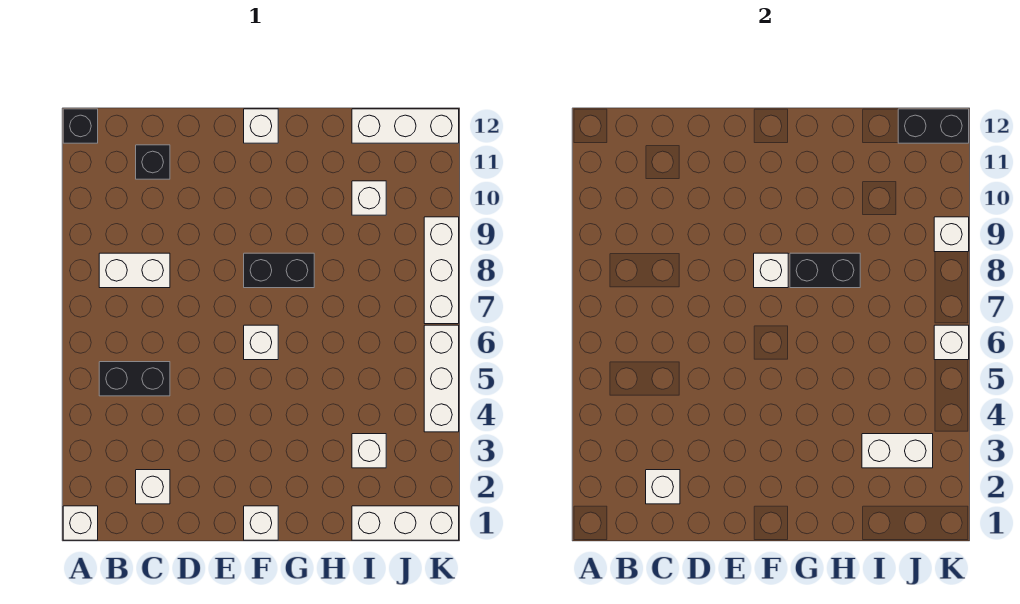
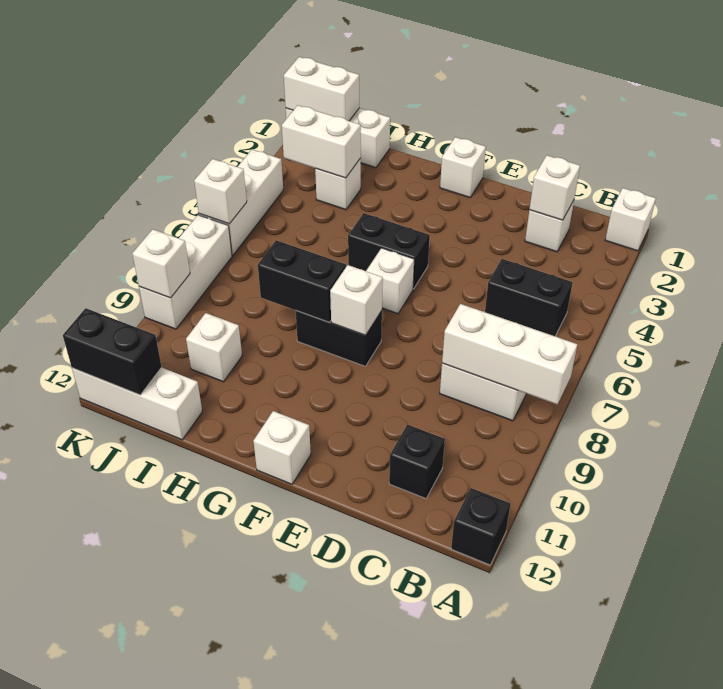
none -> white 1x3 brick [442,304,577,404]
none -> black 1x2 brick [348,213,430,289]
none -> white 1x2 brick [284,57,359,121]

